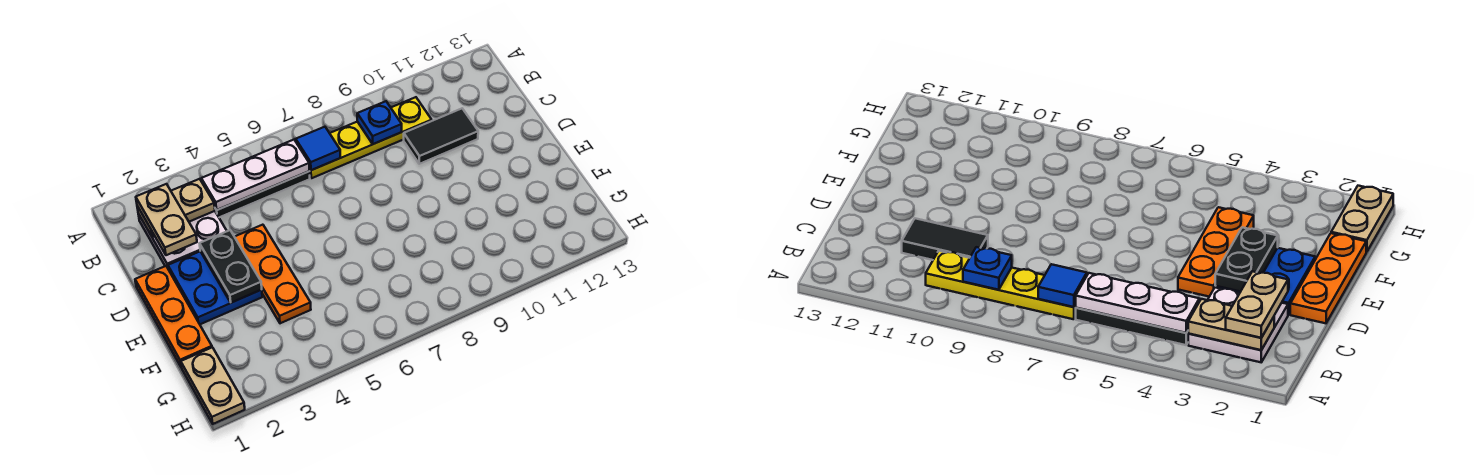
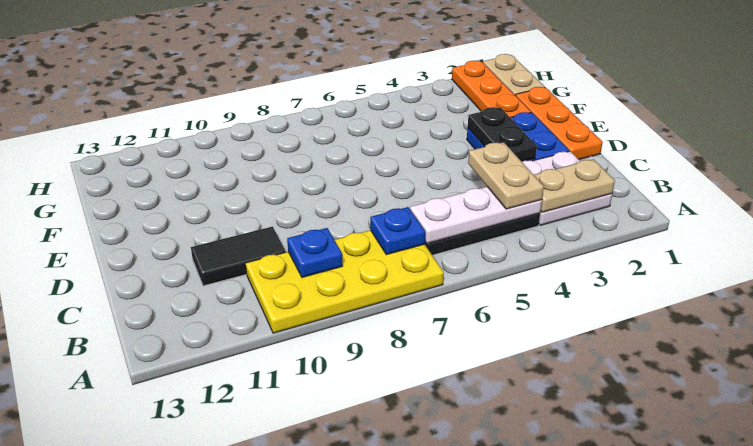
tan 1x2 plate [136,184,197,255] -> tan 1x2 plate moved to [468,142,544,209]
yellow 1x4 plate [309,97,432,178] -> yellow 2x4 plate [246,230,444,333]
blue 1x1 tile [296,127,340,170] -> blue 1x1 plate [370,207,425,255]
orange 1x3 plate [235,225,311,323] -> orange 1x3 plate moved to [452,61,531,117]

